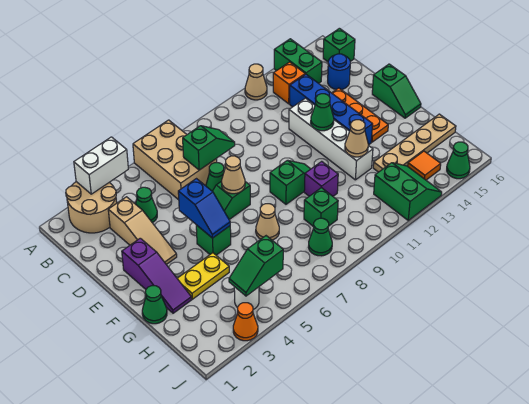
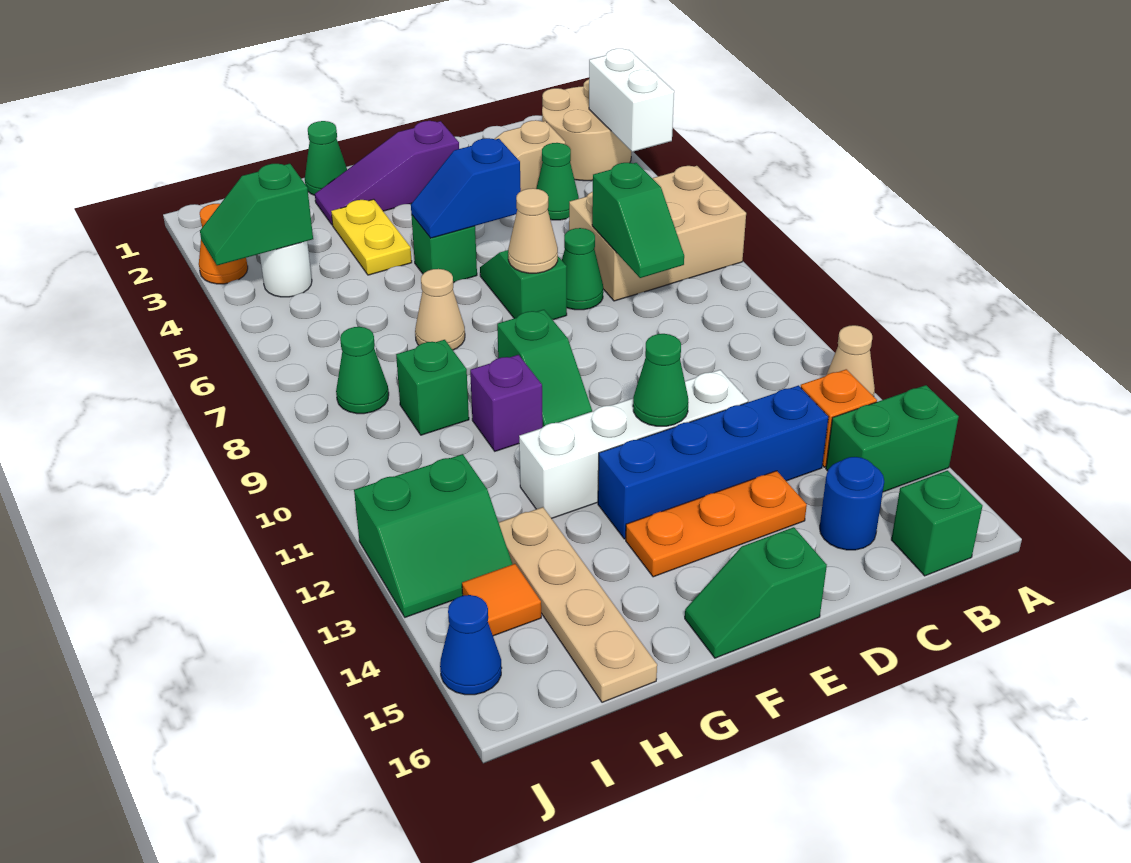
tan 1x1 cone [345,120,368,157] -> none
green 1x2 slope [229,236,283,296] -> green 1x2 slope turned to [200,164,313,265]
green 1x1 cone [447,142,470,179] -> blue 1x1 cone [440,595,502,695]

